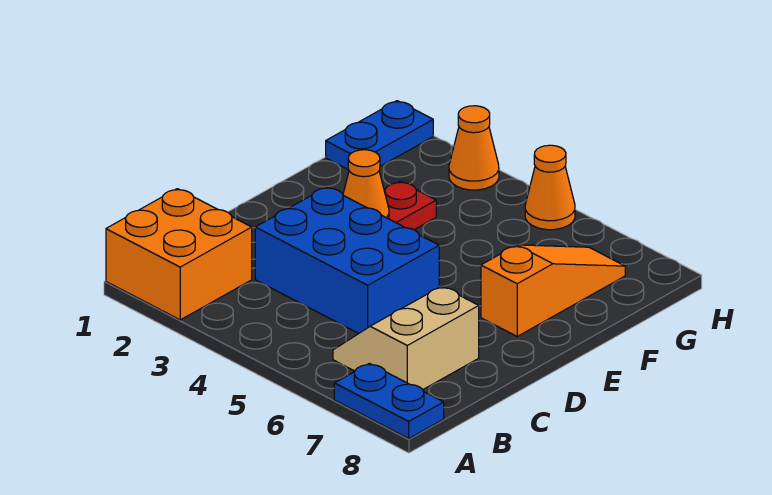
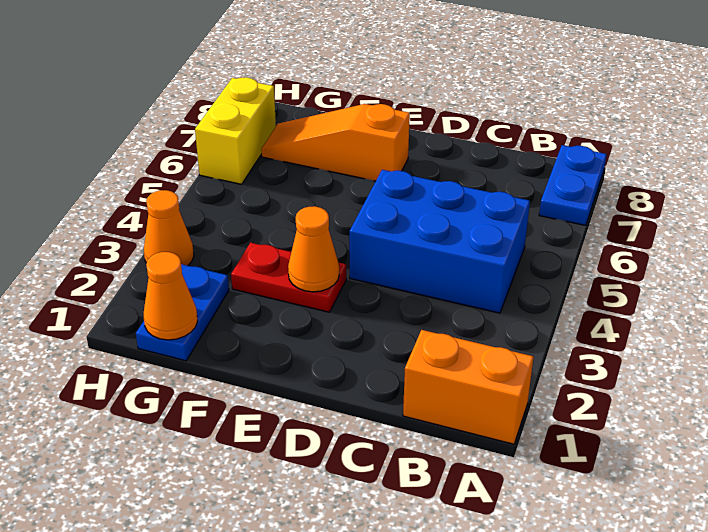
orange 2x2 brick [106,189,252,320] -> orange 1x2 brick [403,330,533,444]
tan 2x2 slope [333,286,479,389] -> none
blue 2x3 brick [255,187,439,334] -> blue 2x3 brick turned to [349,170,530,313]
blue 1x2 plate [326,101,433,170] -> blue 1x2 plate turned to [136,264,229,361]
orange 1x1 cone [525,145,575,230] -> orange 1x1 cone moved to [144,252,198,340]
none -> yellow 1x2 brick [195,77,276,184]

